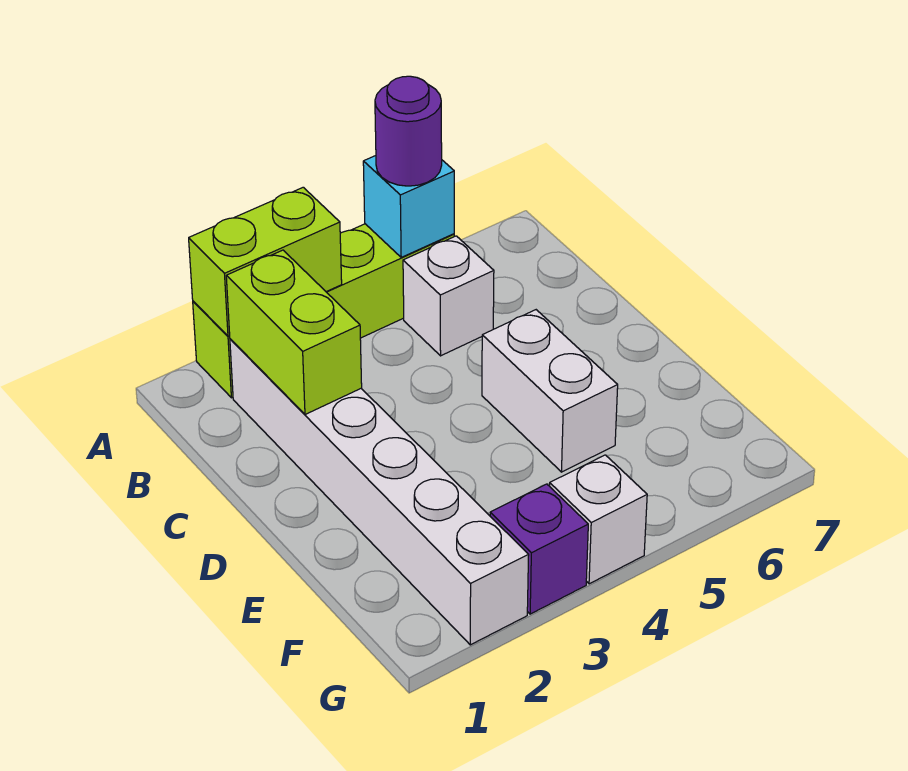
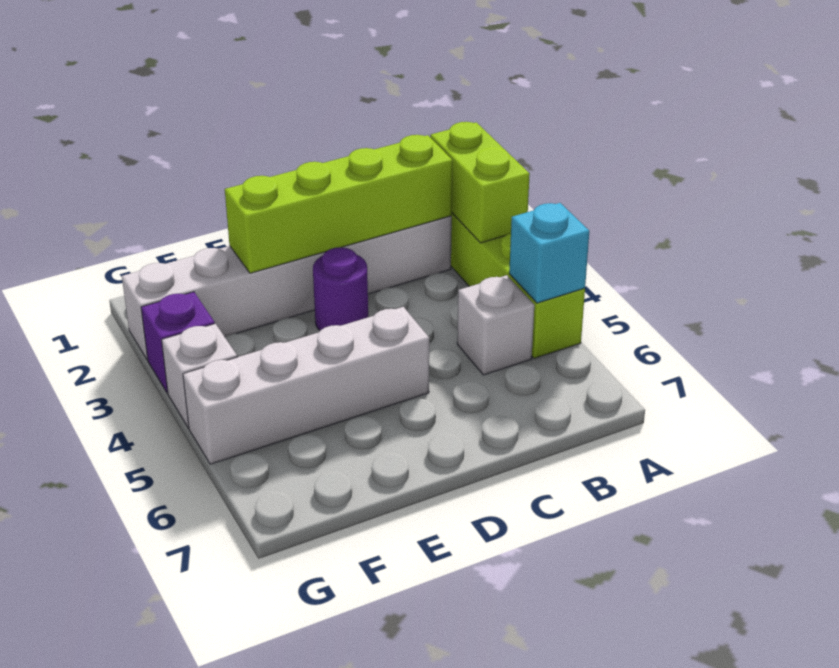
purple 1x1 round brick [375,76,442,186] -> purple 1x1 round brick moved to [313,247,368,330]
lime 1x2 brick [226,250,362,414] -> lime 1x4 brick [225,135,452,273]
white 1x2 brick [482,310,618,472] -> white 1x4 brick [183,307,429,464]

